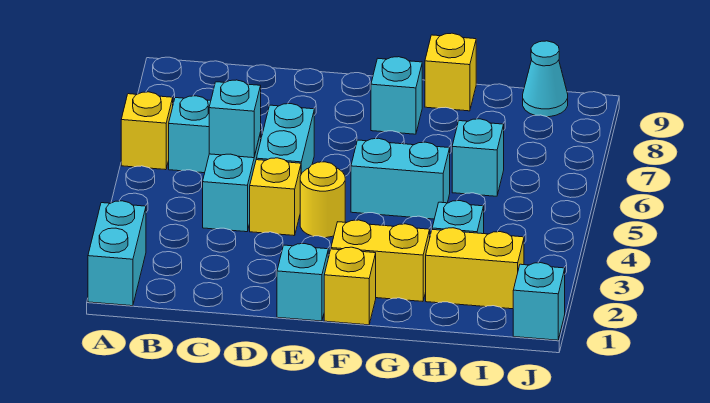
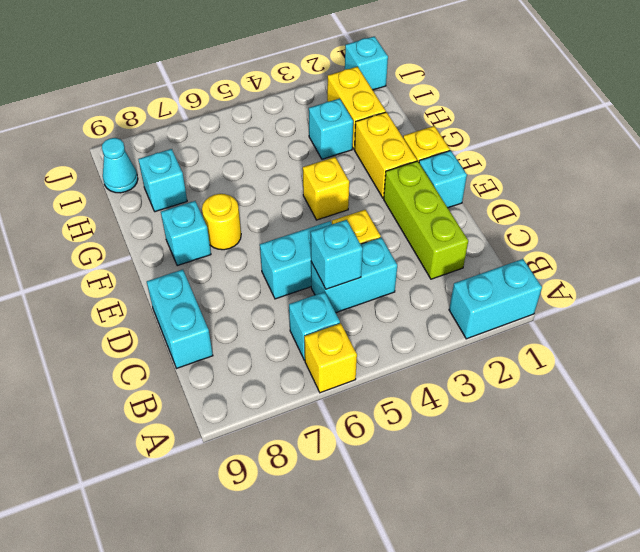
none -> lime 1x3 brick [384,161,468,279]
yellow 1x1 round brick [300,162,345,238] -> yellow 1x1 round brick moved to [202,194,241,250]
cyan 1x2 brick [351,138,450,219] -> cyan 1x2 brick moved to [147,270,213,368]
yellow 1x1 brick [425,33,476,111] -> yellow 1x1 brick moved to [303,157,349,220]
cyan 1x1 brick [452,119,504,196] -> cyan 1x1 brick moved to [138,149,187,212]

